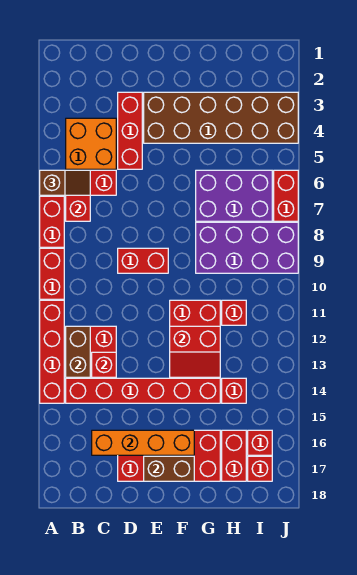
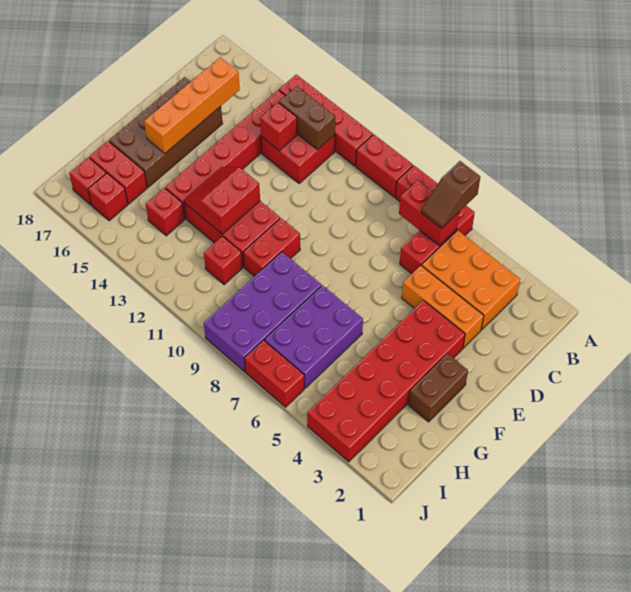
orange 2x2 brick [66,118,116,169] -> orange 2x3 brick [422,230,520,330]
red 1x3 brick [118,92,142,169] -> orange 1x3 brick [402,266,484,348]
red 1x2 brick [118,248,168,273] -> red 1x2 brick moved to [243,218,300,276]
red 2x4 brick [118,430,220,481] -> brown 2x4 brick [109,77,223,187]
brown 2x6 brick [144,92,298,143] -> red 2x6 brick [307,300,465,462]
brown 1x2 brick [144,456,194,481] -> brown 1x2 brick moved to [408,354,468,422]

